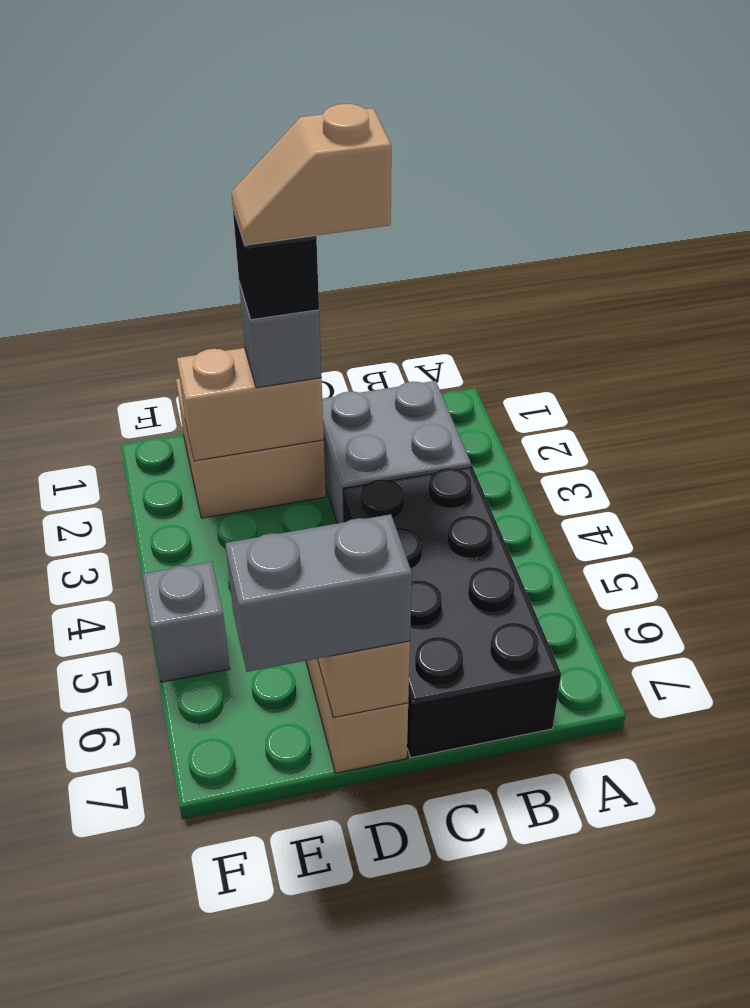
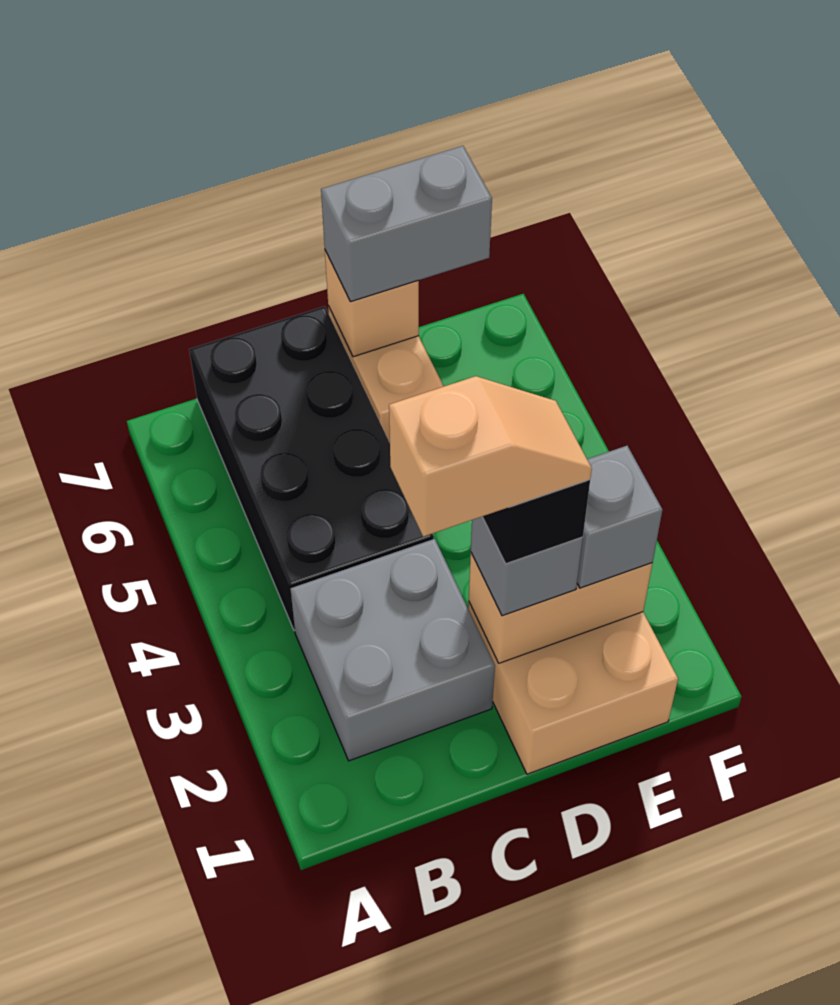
grey 1x1 brick [143,562,230,682] -> grey 1x1 brick moved to [577,446,662,588]

